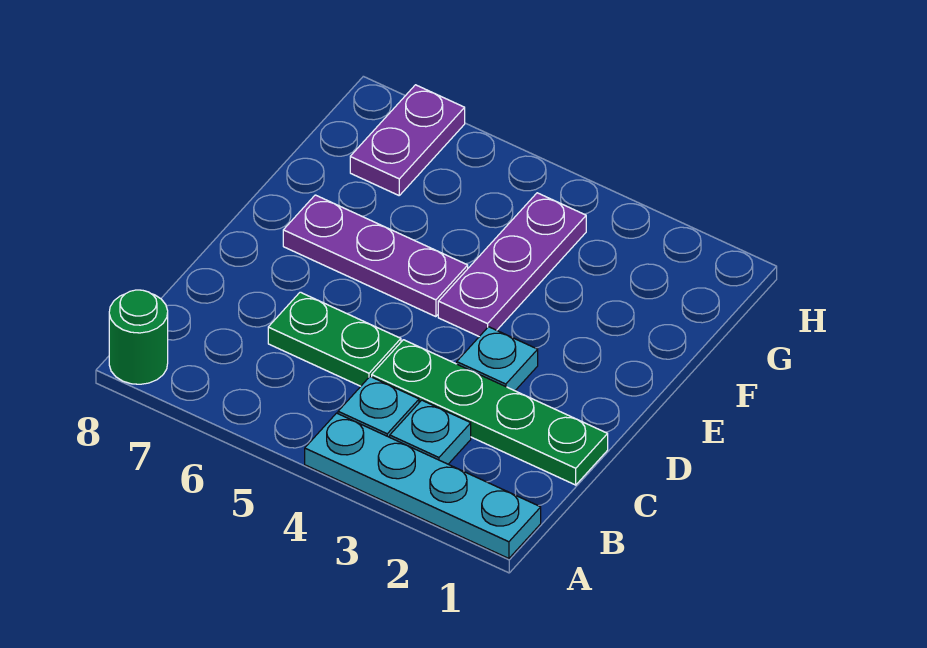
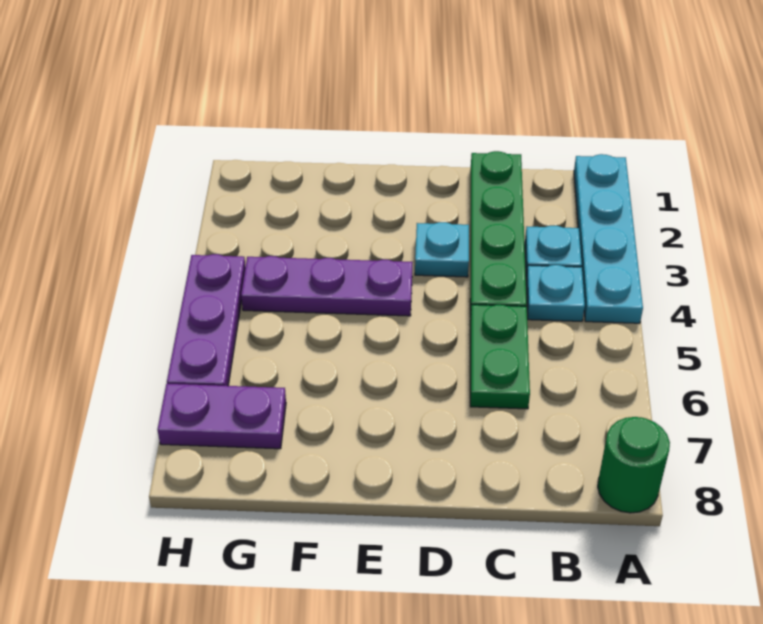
purple 1x3 plate [283,195,468,317] -> purple 1x3 plate moved to [167,254,245,386]

